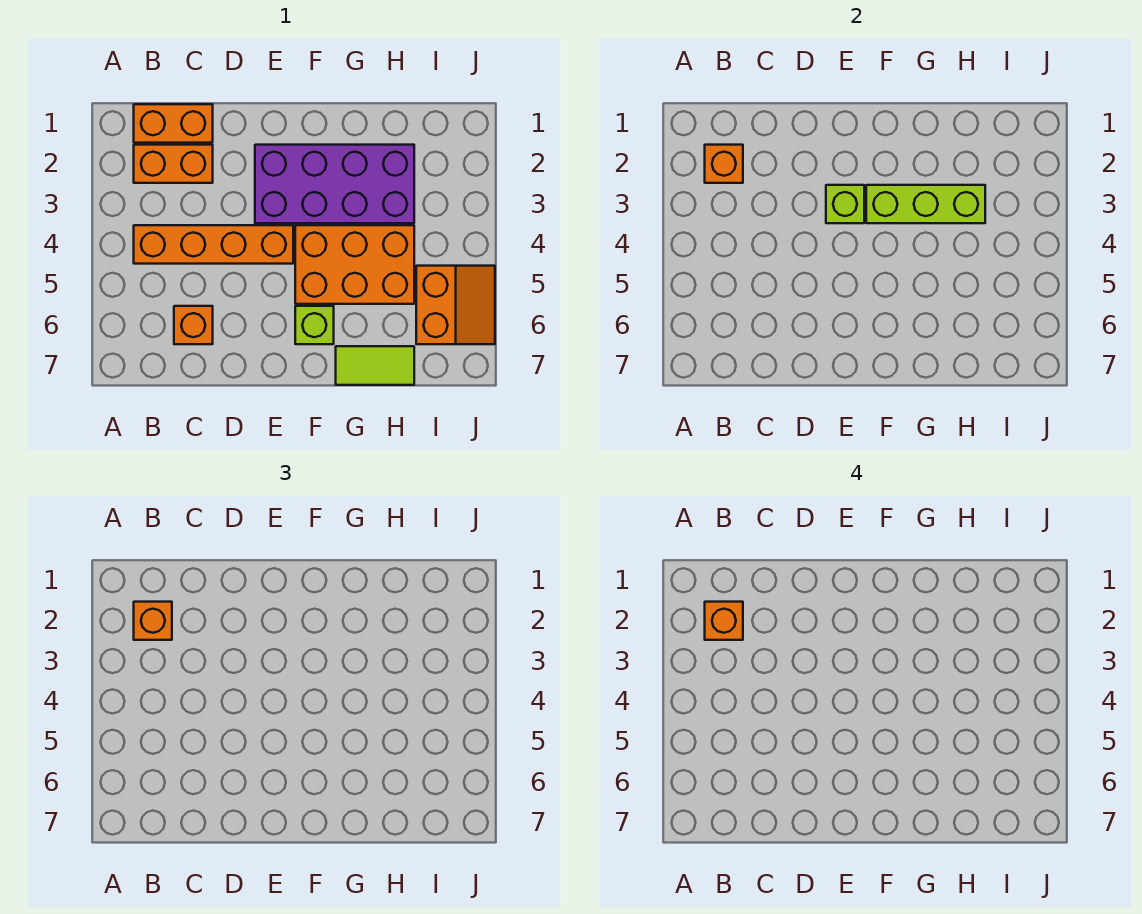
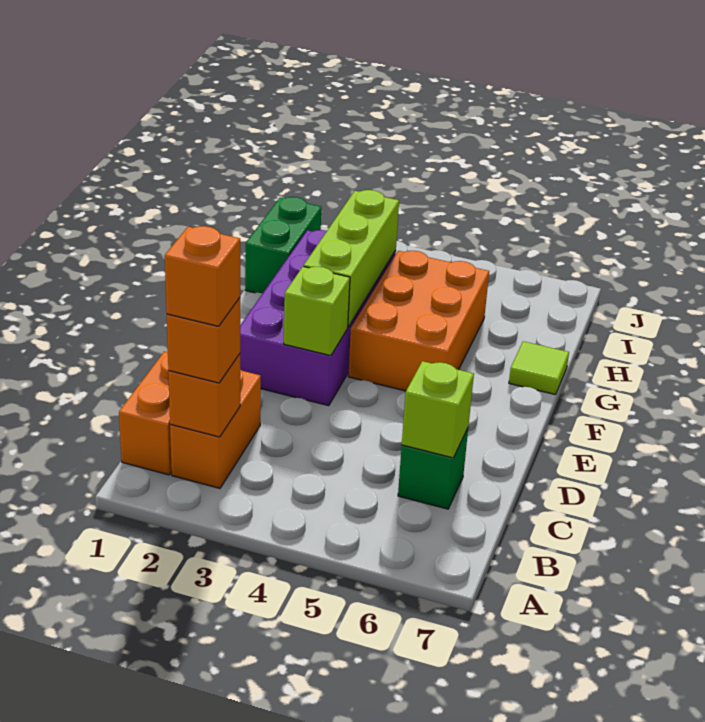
orange 1x4 brick [134,225,293,264] -> none
orange 1x1 brick [174,306,213,344] -> green 1x1 brick [398,428,468,509]
lime 1x1 brick [295,306,334,344] -> lime 1x1 brick moved to [402,361,474,458]
lime 1x2 tile [336,346,414,385] -> lime 1x1 tile [509,341,569,395]
none -> green 1x2 brick [245,197,321,293]
orange 2x2 slope [416,266,495,344] -> none

